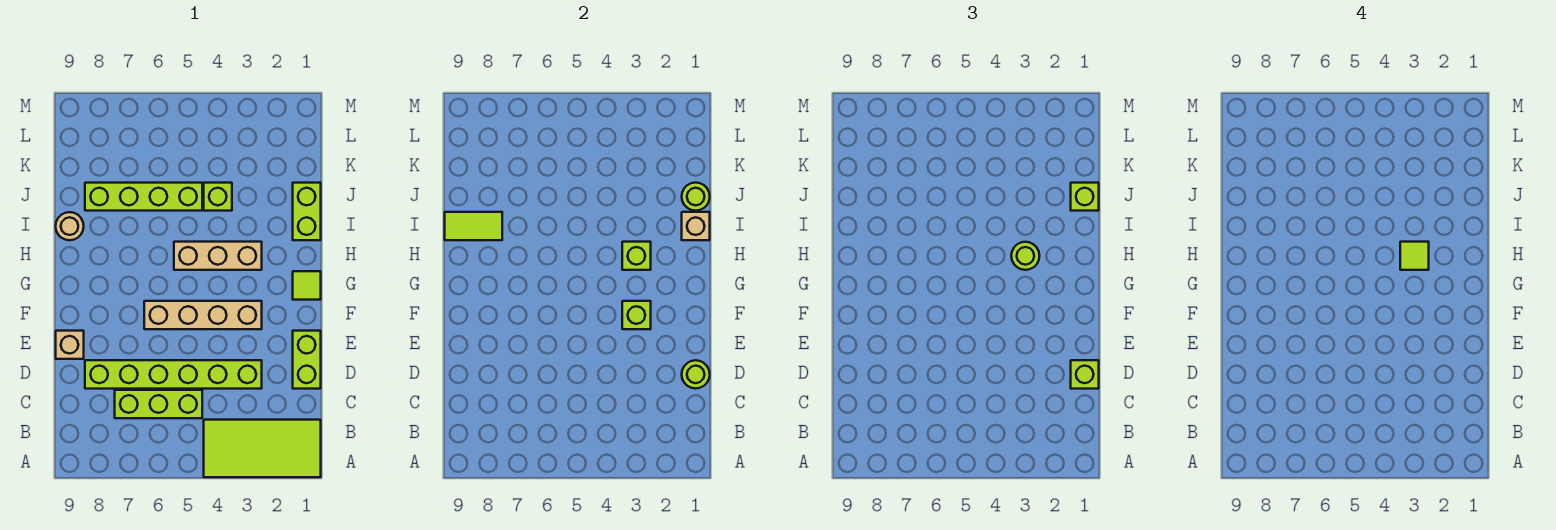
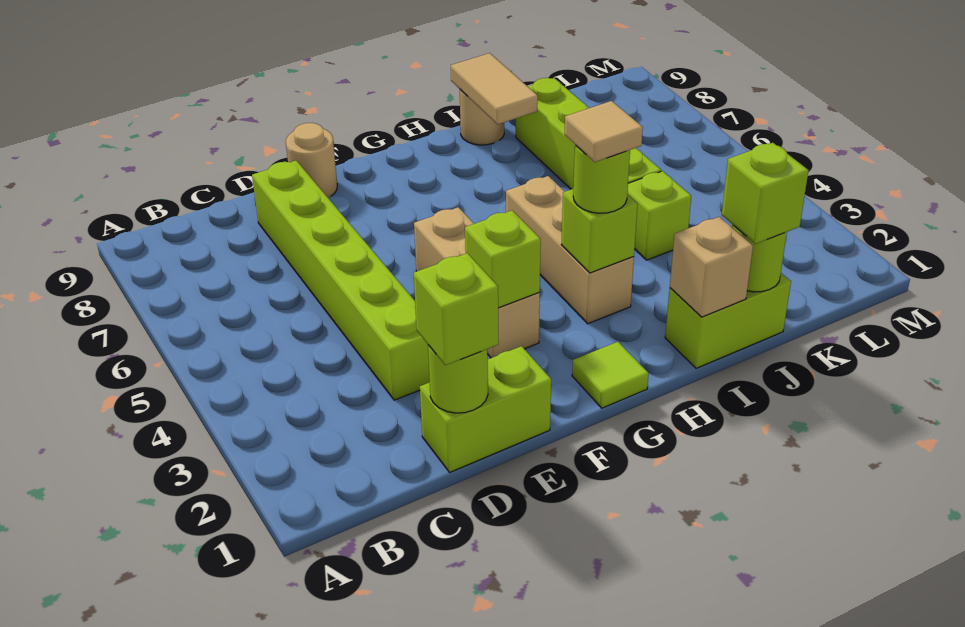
lime 2x4 tile [204,420,321,477] -> none
lime 1x3 brick [115,390,202,418] -> none
tan 1x1 brick [56,331,84,359] -> tan 1x1 round brick [286,123,337,197]
tan 1x4 brick [144,301,262,329] -> tan 1x3 brick [414,207,540,358]
lime 1x1 tile [1400,242,1429,270] -> tan 1x1 tile [565,101,643,162]
lime 1x2 tile [445,212,502,240] -> tan 1x2 tile [451,53,538,124]

